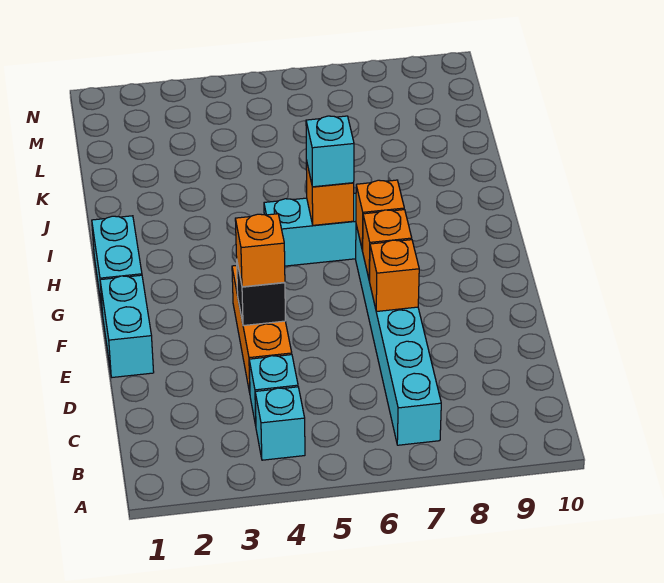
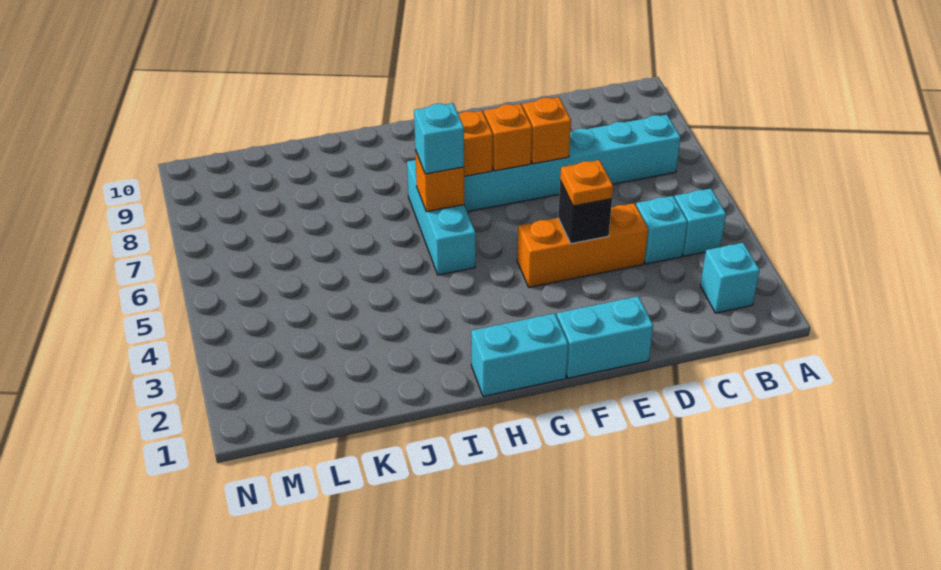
none -> cyan 1x1 brick [700,243,760,313]
orange 1x1 brick [235,214,285,287] -> orange 1x1 plate [560,160,613,206]

